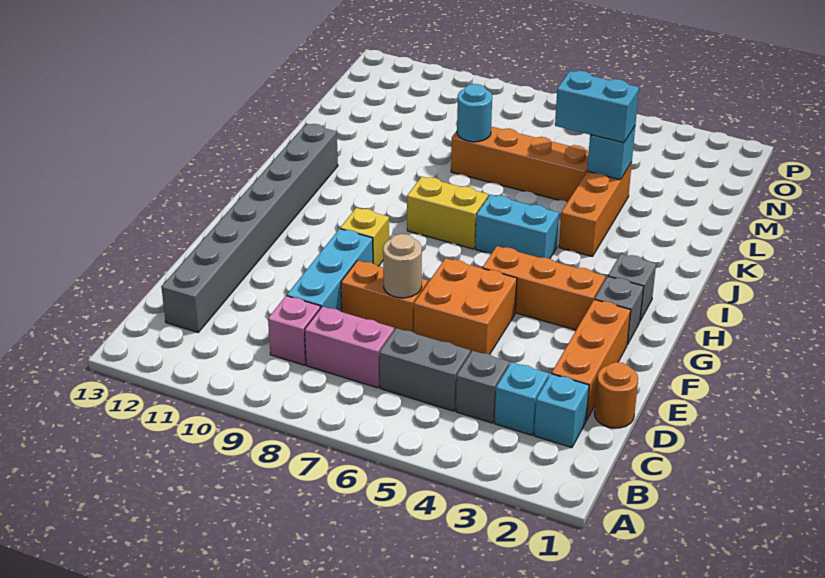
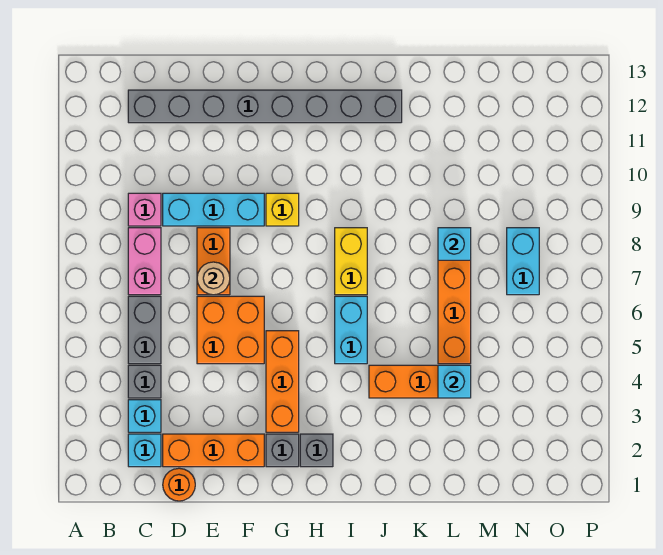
cyan 1x2 brick [555,71,639,143] -> cyan 1x2 brick moved to [507,228,539,295]
cyan 1x1 round brick [457,84,492,142] -> cyan 1x1 brick [438,228,471,260]

